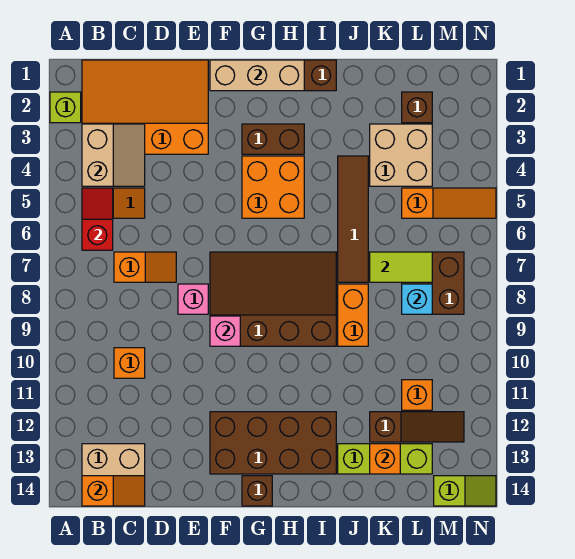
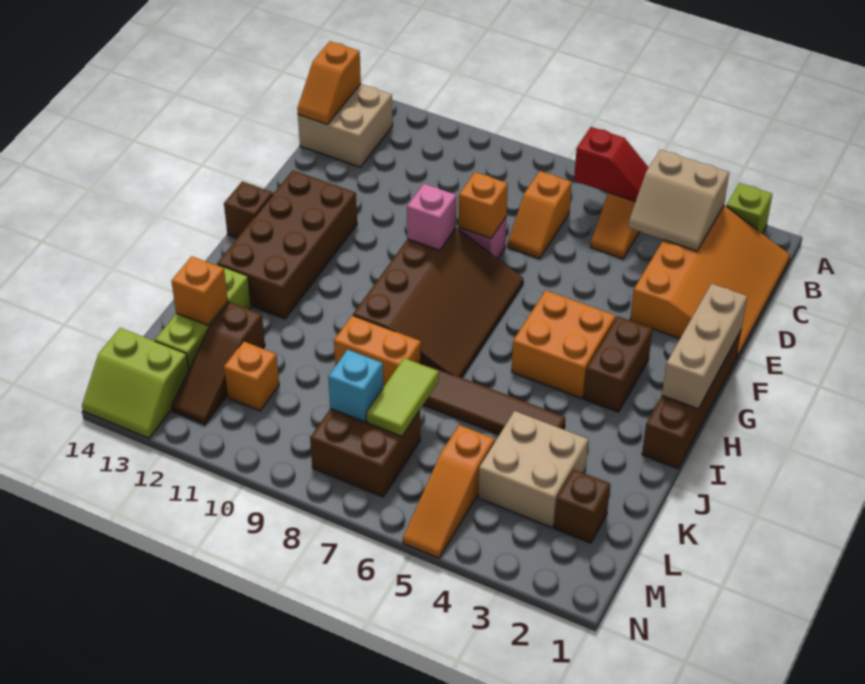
orange 1x1 brick [114,348,145,378] -> orange 1x1 brick moved to [458,172,508,238]
lime 1x2 slope [434,476,496,506] -> lime 2x2 slope [82,328,189,438]

